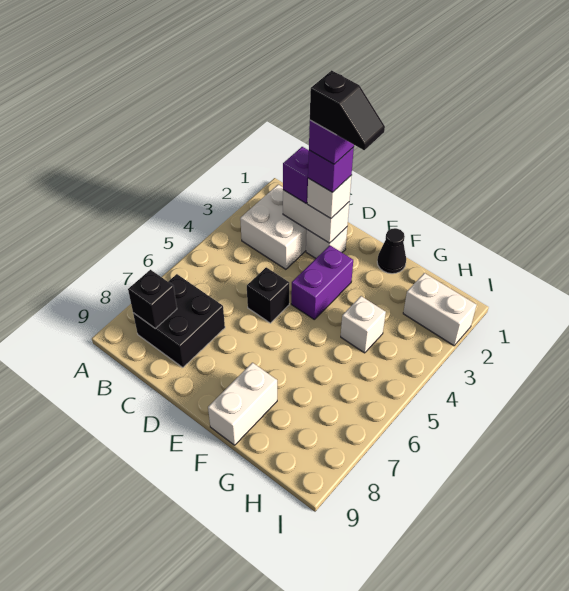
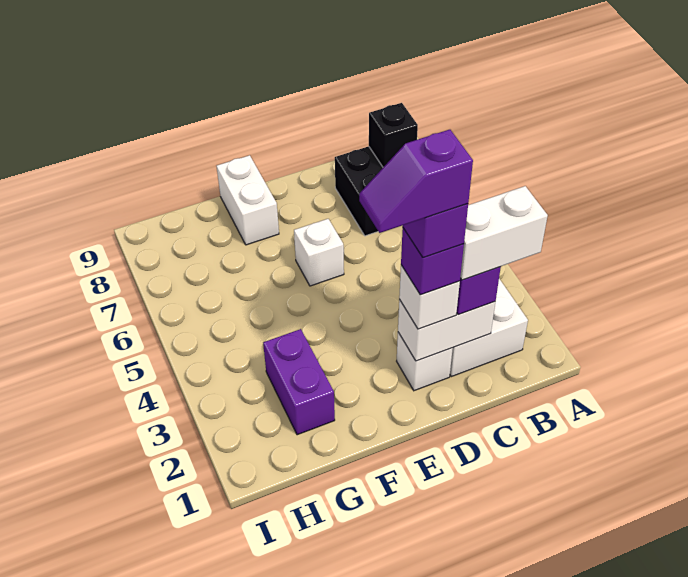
black 1x2 slope [310,70,385,150] -> purple 1x2 slope [359,130,473,233]
black 1x1 brick [247,267,289,323] -> none
purple 1x2 brick [291,246,353,319] -> purple 1x2 brick moved to [263,329,335,435]
black 1x1 cone [377,228,406,274] -> none
white 1x1 brick [341,296,386,353] -> white 1x1 brick moved to [294,219,344,286]
white 1x2 brick [403,273,477,346] -> white 1x2 brick moved to [460,186,548,280]

